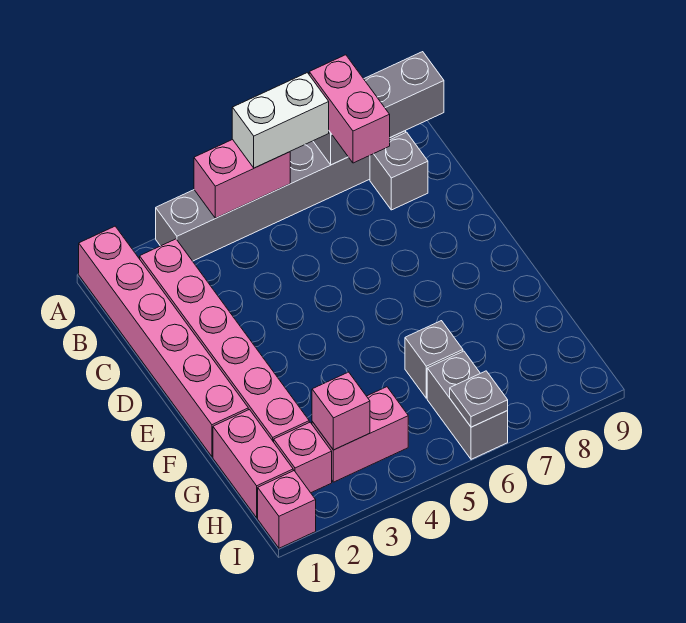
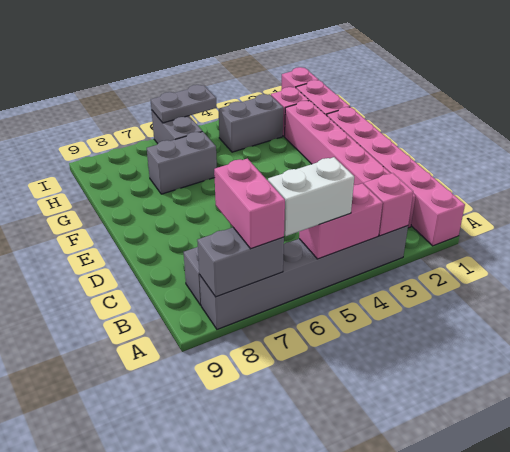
grey 1x3 brick [313,52,444,165] -> grey 1x2 brick [197,227,284,297]
grey 1x1 brick [405,321,463,398] -> grey 1x2 brick [147,132,217,194]
pink 1x2 brick [312,387,408,482] -> grey 1x2 brick [219,94,283,152]
pink 1x1 brick [312,372,370,450] -> pink 1x1 brick moved to [364,173,413,236]
grey 1x1 plate [450,371,508,427] -> grey 1x2 plate [151,85,217,123]

